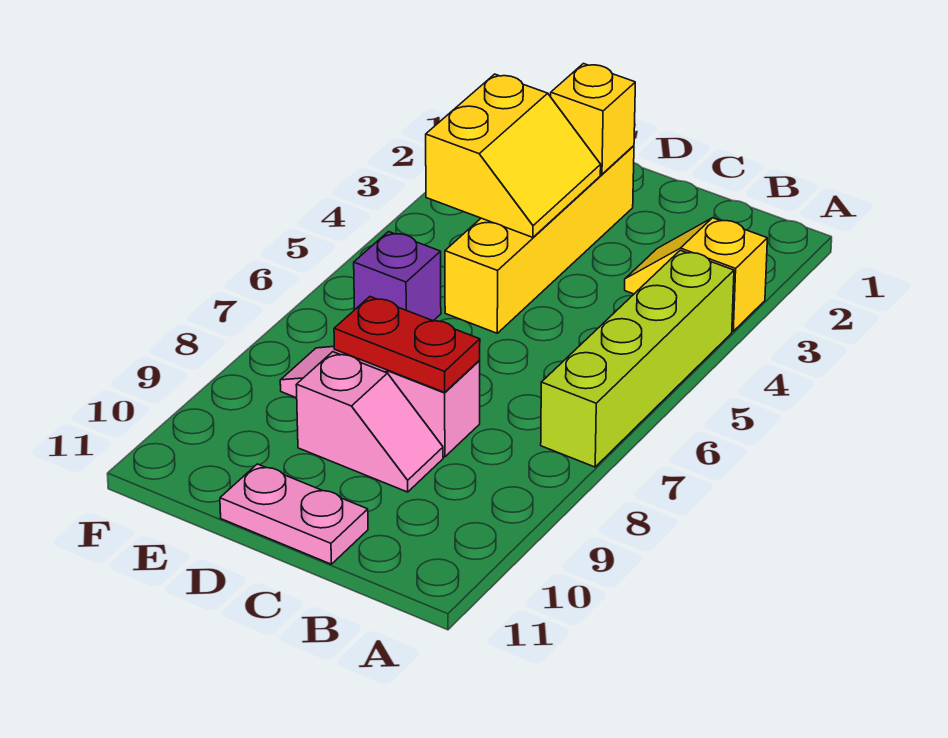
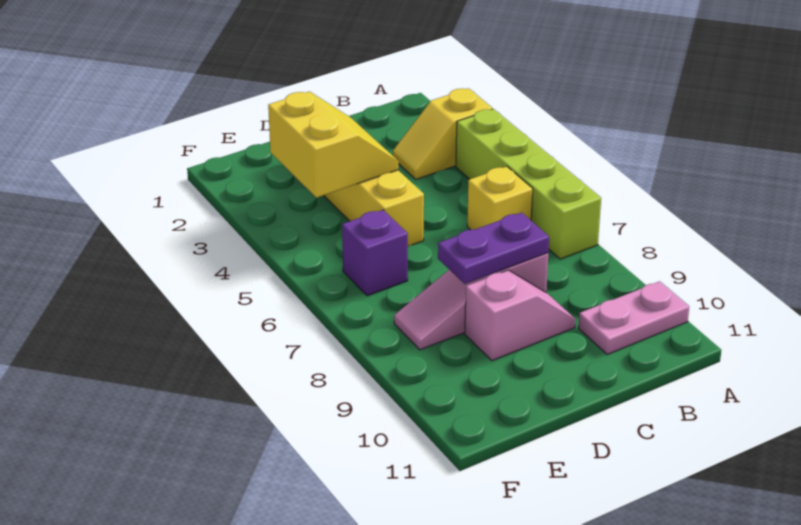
red 1x2 plate [334,297,480,392] -> purple 1x2 plate [438,213,549,284]
pink 1x2 plate [220,464,368,564] -> pink 1x2 plate moved to [579,281,689,354]
yellow 1x1 brick [551,64,635,174] -> yellow 1x1 brick moved to [467,166,533,230]

